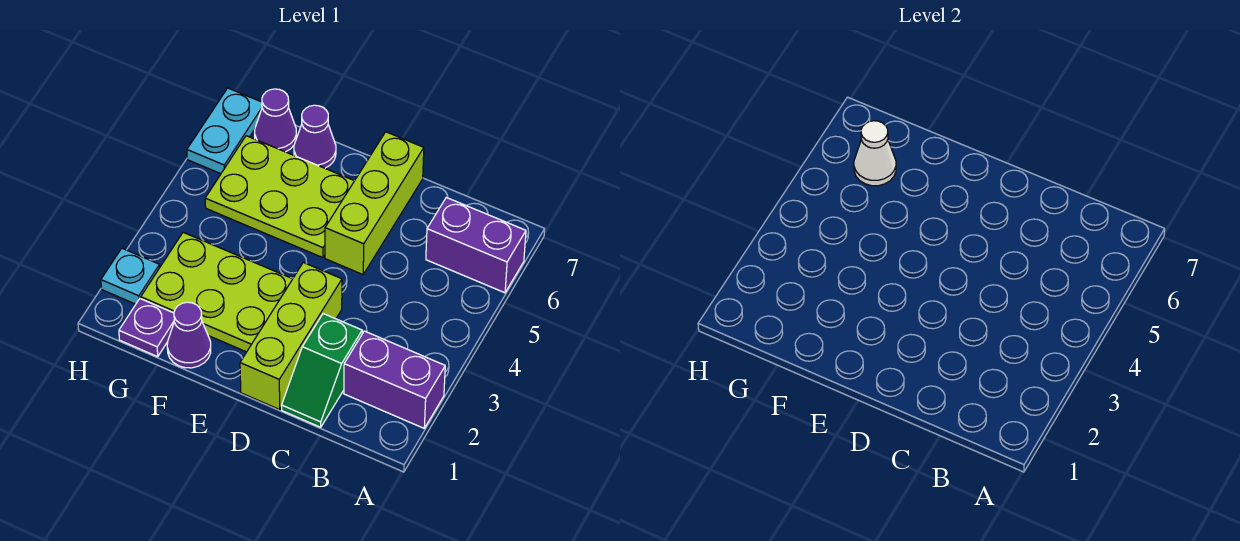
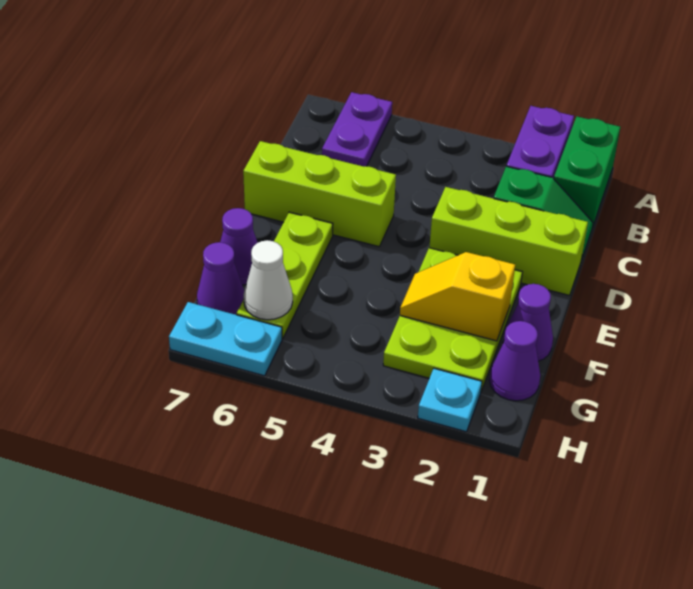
none -> green 1x2 brick [554,117,620,225]
purple 1x2 brick [426,197,526,293] -> purple 1x2 plate [322,92,392,167]
lime 2x3 plate [205,136,354,258] -> lime 1x3 plate [237,212,333,339]
none -> yellow 1x2 slope [400,252,515,341]
purple 1x1 plate [119,299,174,357] -> purple 1x1 cone [489,321,540,401]

